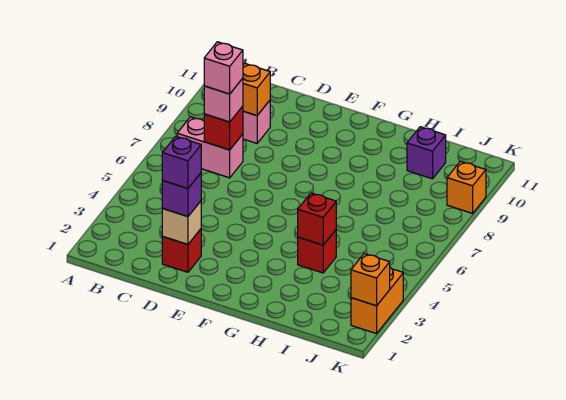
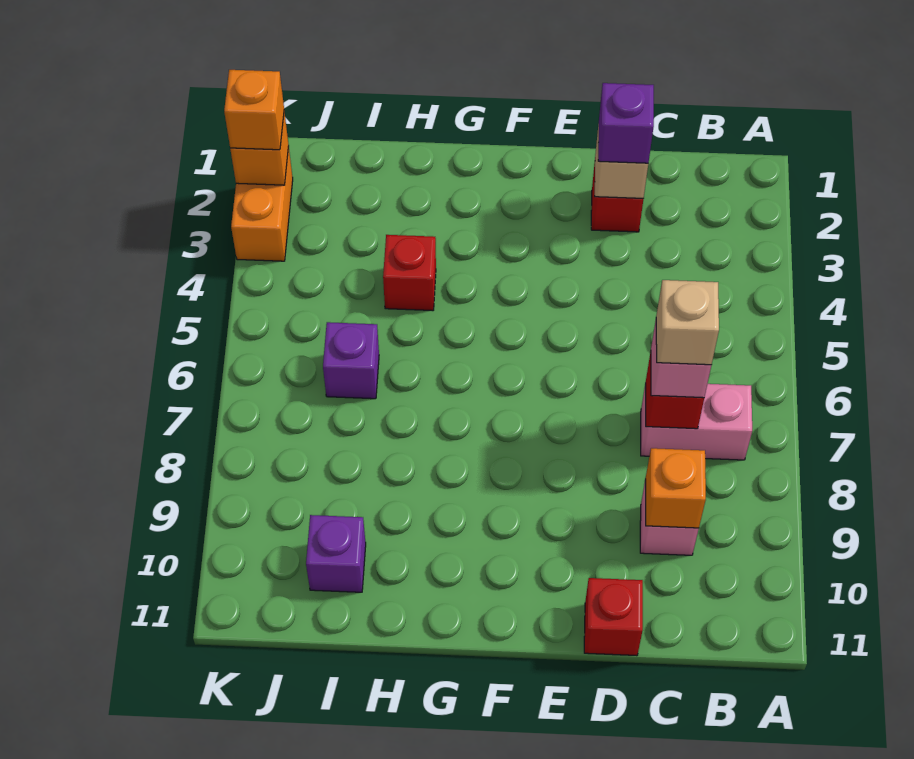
pink 1x1 brick [204,42,243,94] -> tan 1x1 brick [656,280,719,365]
purple 1x1 brick [162,136,201,189] -> purple 1x1 brick moved to [323,322,379,399]
red 1x1 brick [298,193,336,245] -> red 1x1 brick moved to [584,578,643,656]
orange 1x1 brick [447,161,486,213] -> orange 1x1 brick moved to [224,70,284,150]

